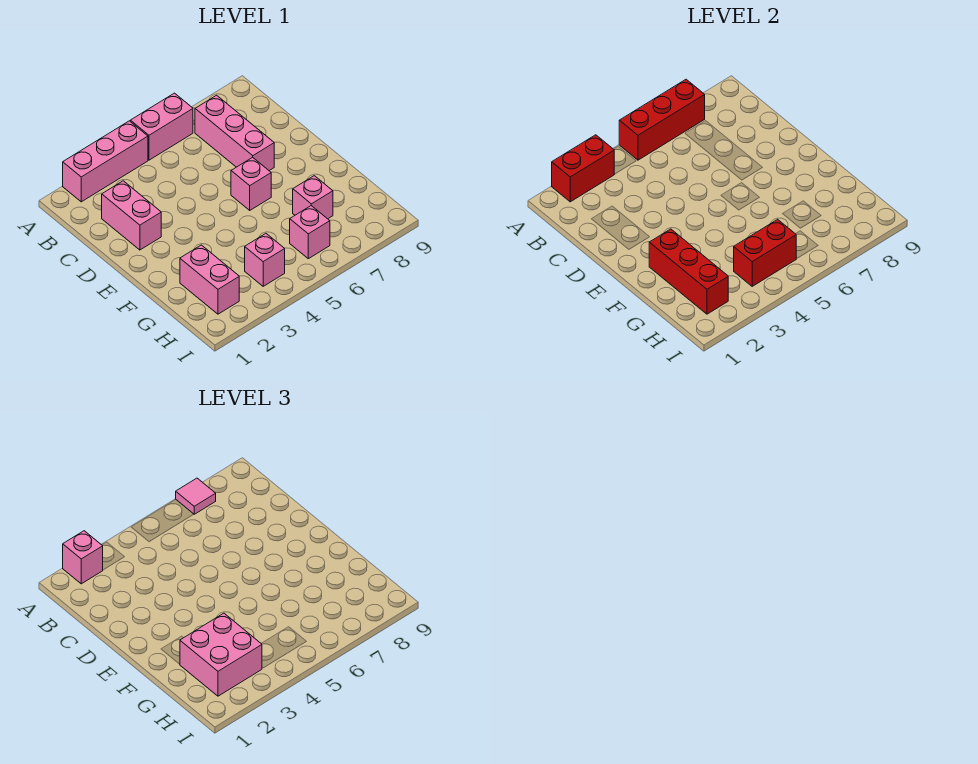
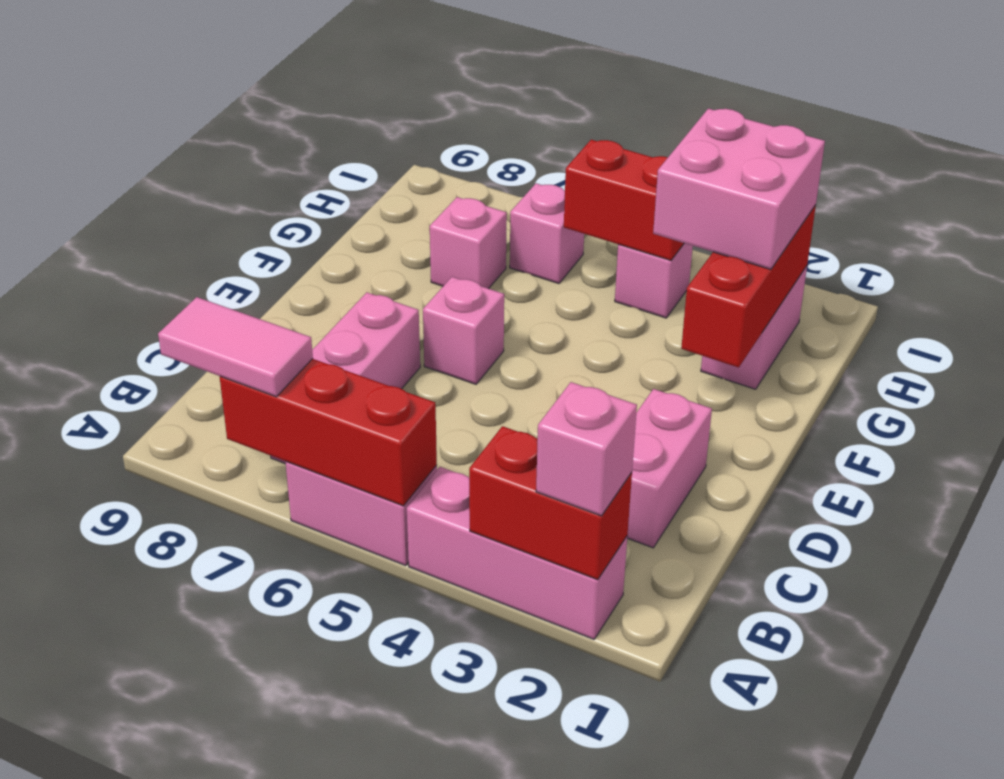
pink 1x1 tile [176,478,216,514] -> pink 1x2 tile [158,297,313,397]

